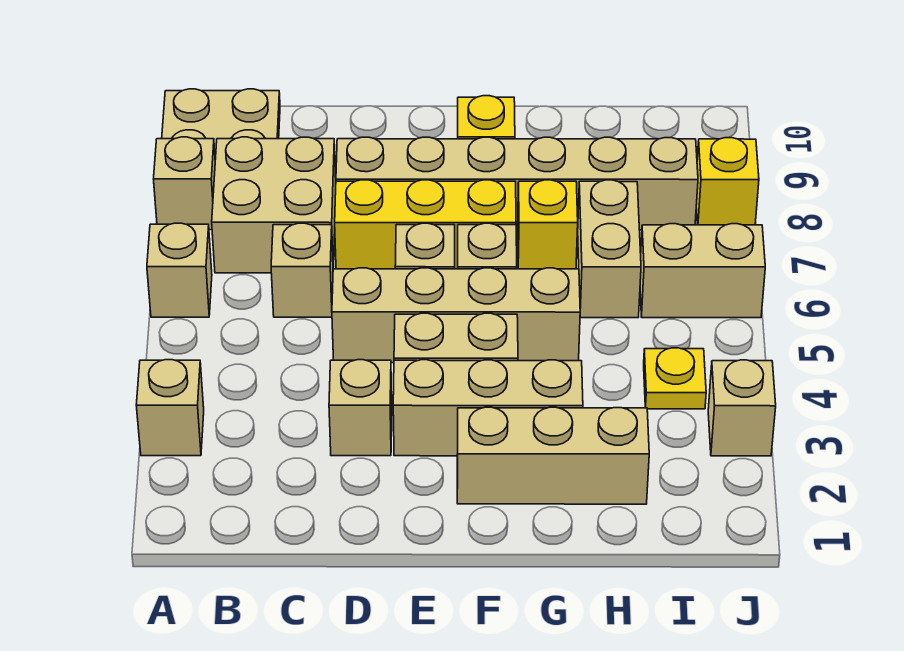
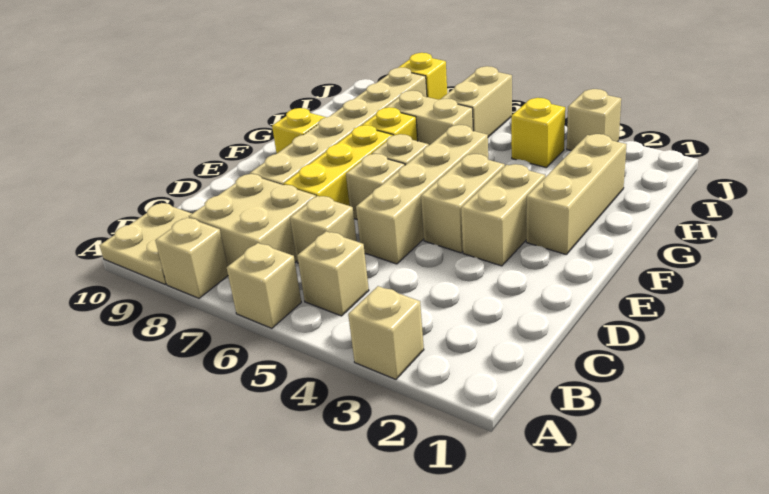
tan 1x1 brick [329,360,392,456] -> tan 1x1 brick moved to [297,231,369,316]
tan 1x3 brick [393,360,583,456] -> tan 1x2 brick [461,164,545,266]
yellow 1x1 plate [644,348,706,409] -> yellow 1x1 brick [511,98,565,167]

